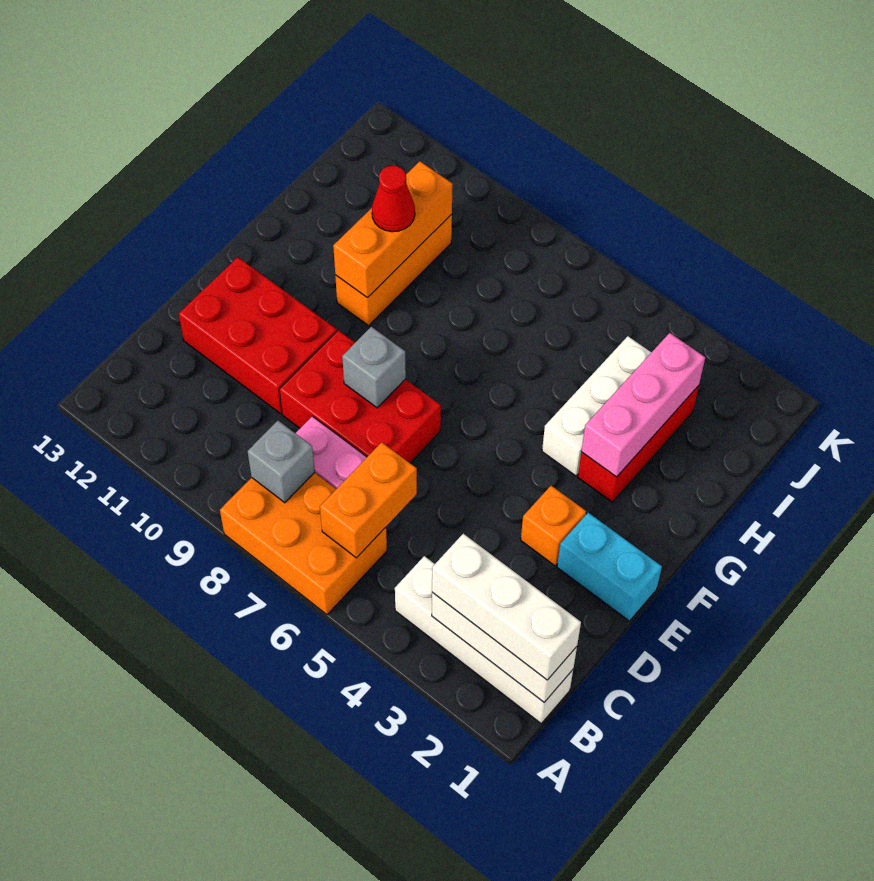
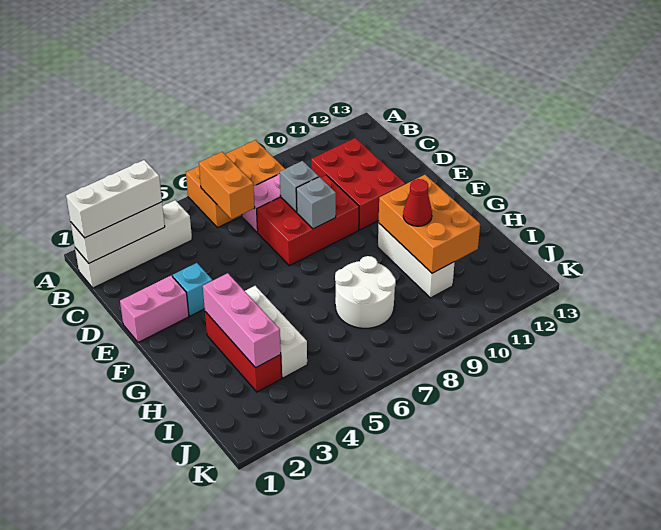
grey 1x1 brick [247,421,315,503] -> grey 1x1 brick moved to [280,161,319,212]
red 2x3 brick [179,257,337,414] -> red 2x3 brick turned to [311,138,405,230]
cyan 1x2 brick [557,513,662,621] -> pink 1x2 brick [120,276,189,342]
orange 1x1 brick [521,486,586,566] -> cyan 1x1 brick [173,263,212,316]
orange 1x3 brick [335,214,452,326] -> white 1x3 brick [378,223,455,298]
orange 1x3 brick [333,161,453,298] -> orange 2x3 brick [379,175,480,273]
none -> white 2x2 round brick [335,256,396,328]

